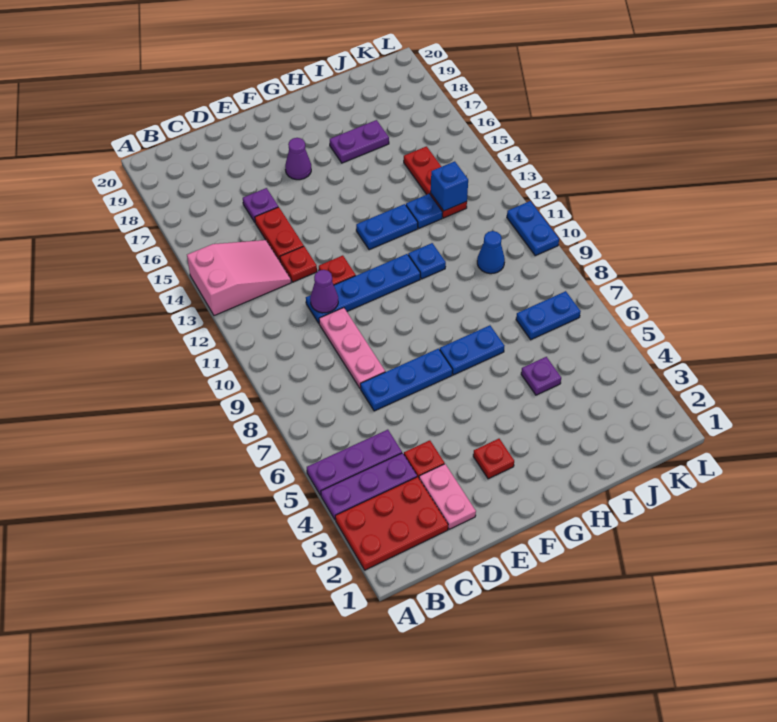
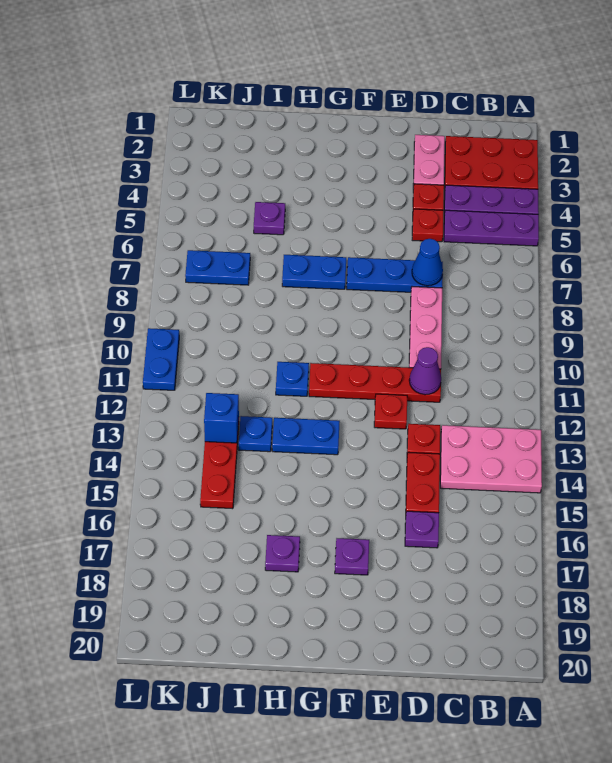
pink 2x3 slope [187,240,291,316] -> pink 2x3 plate [440,425,542,493]
blue 1x4 plate [306,254,420,323] -> red 1x4 plate [309,363,441,402]
red 1x1 plate [473,439,514,479] -> red 1x1 plate moved to [412,209,444,242]
purple 1x1 cone [285,138,311,180] -> purple 1x1 plate [335,538,369,575]
purple 1x2 plate [330,120,389,163] -> purple 1x1 plate [265,535,300,572]
blue 1x1 cone [477,231,505,274] -> blue 1x1 cone moved to [412,239,443,286]

